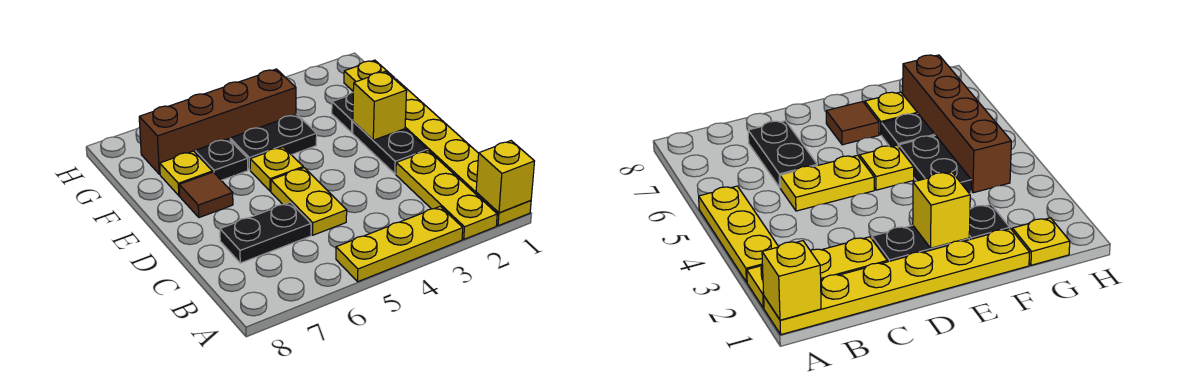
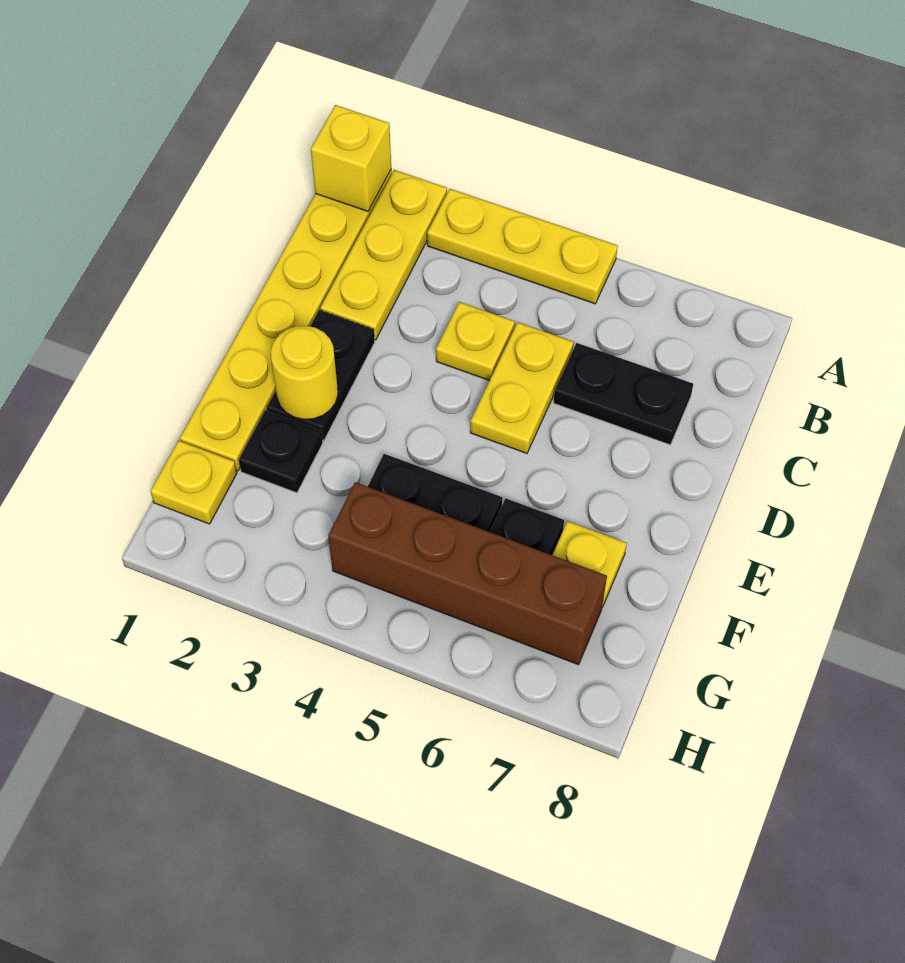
yellow 1x1 brick [353,71,407,140] -> yellow 1x1 round brick [271,326,338,419]
yellow 1x1 plate [250,147,303,191] -> yellow 1x1 plate moved to [436,302,515,381]
brown 1x1 tile [179,172,233,218] -> none

